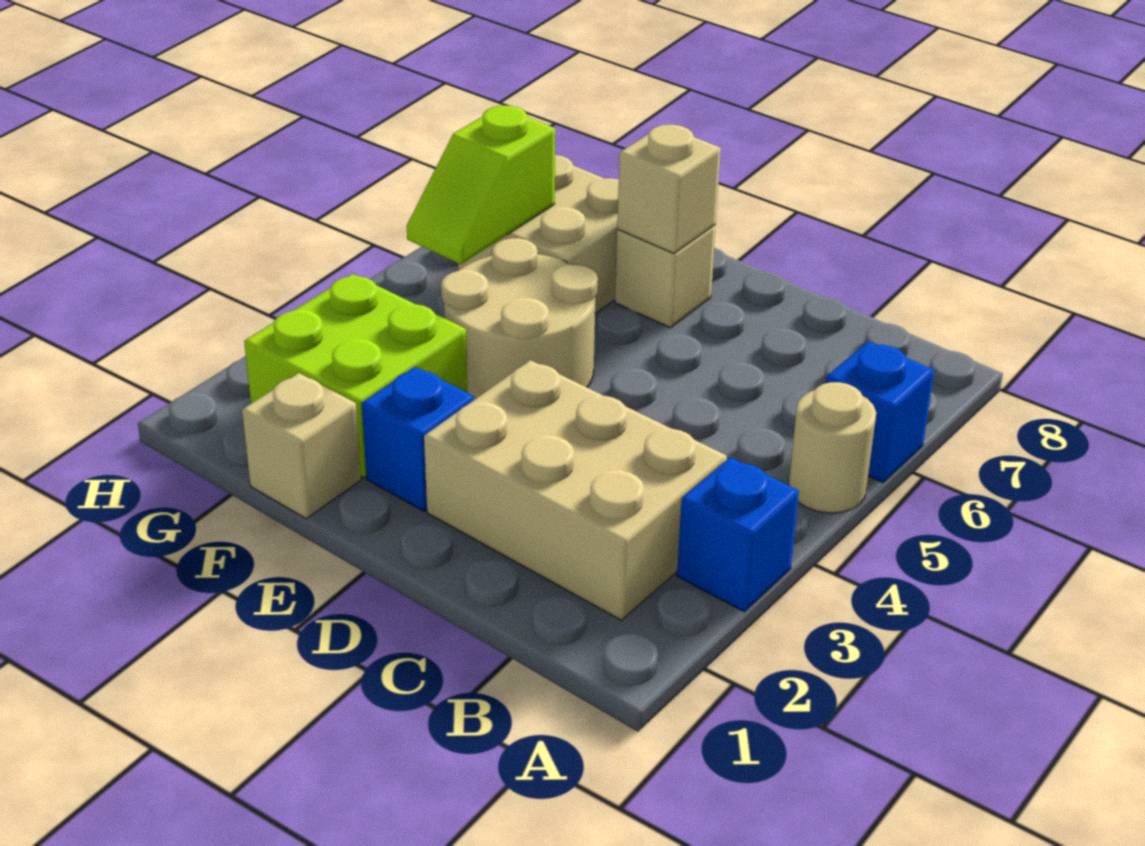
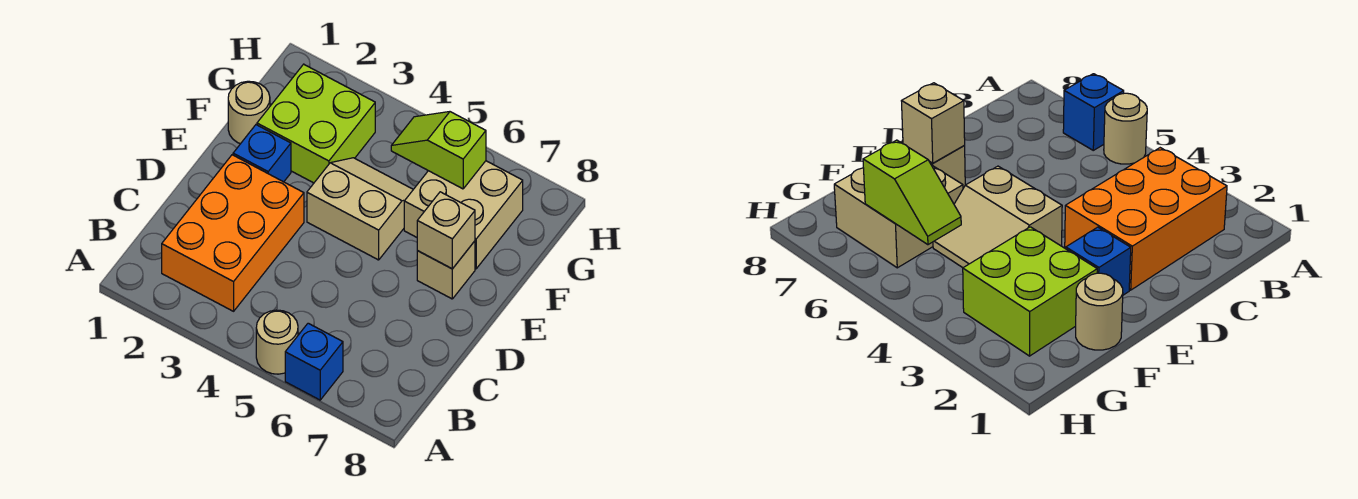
blue 1x1 brick [677,457,799,612] -> none
tan 2x3 brick [424,360,727,620] -> orange 2x3 brick [162,155,304,311]
tan 2x2 round brick [441,238,598,400] -> tan 2x2 slope [307,158,413,260]
tan 1x1 brick [242,373,361,519] -> tan 1x1 round brick [228,81,270,144]

